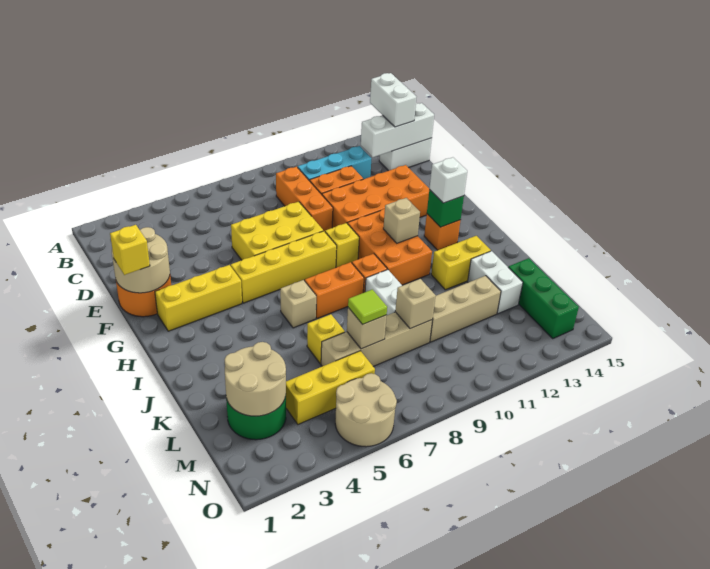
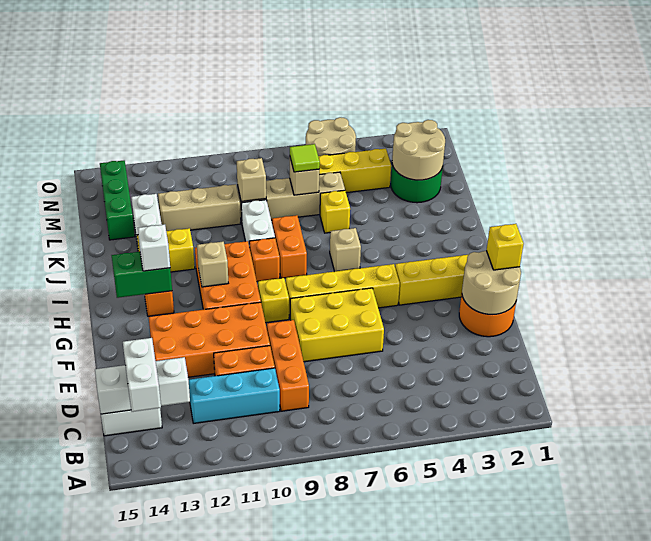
green 1x1 brick [427,190,464,227] -> green 1x2 brick [112,252,172,298]
orange 1x2 brick [305,262,364,318] -> orange 1x2 brick turned to [272,215,307,278]

